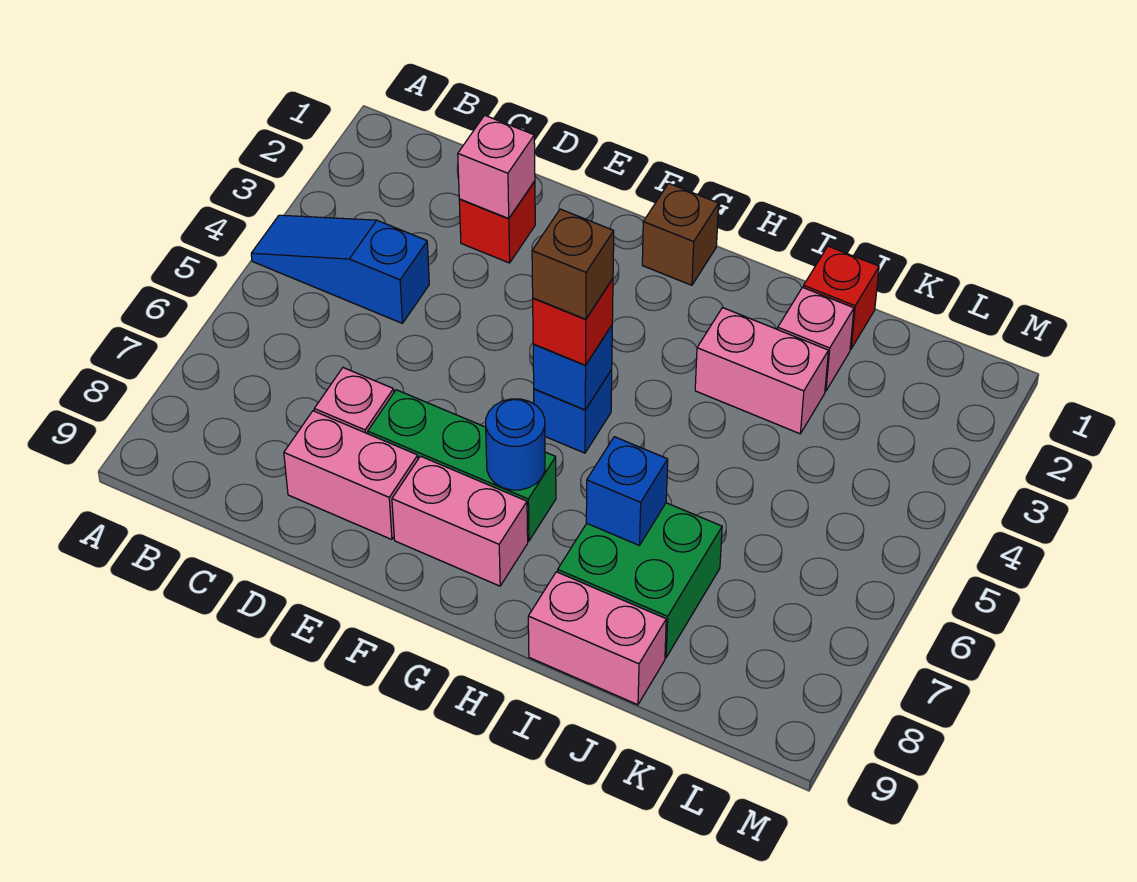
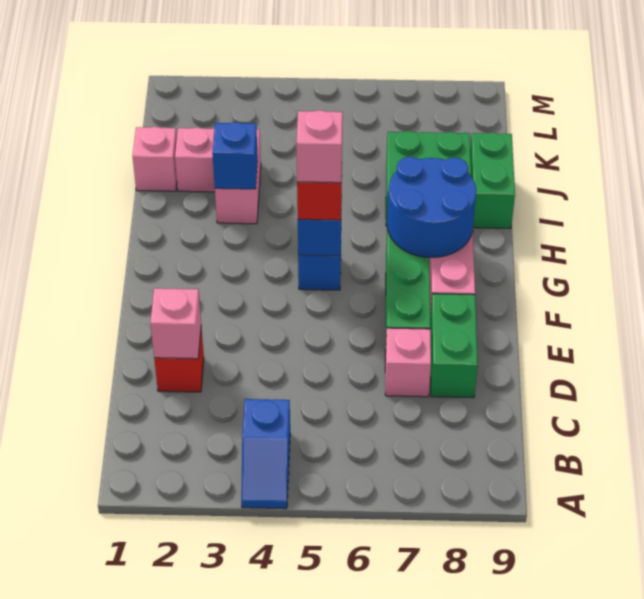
blue 1x3 slope [251,215,429,323] -> blue 1x2 slope [241,399,290,509]
pink 1x2 brick [284,411,418,540] -> green 1x2 brick [430,294,478,398]
brown 1x1 brick [642,183,719,285] -> none
brown 1x1 brick [532,209,614,319] -> pink 1x1 brick [297,110,343,183]
blue 1x1 round brick [486,399,545,490] -> blue 2x2 round brick [387,157,476,258]
blue 1x1 brick [586,437,668,545] -> blue 1x1 brick moved to [212,122,258,189]
pink 1x2 brick [528,572,666,705] -> green 1x2 brick [470,133,515,228]
red 1x1 brick [803,246,879,349] -> pink 1x1 brick [132,127,177,191]

